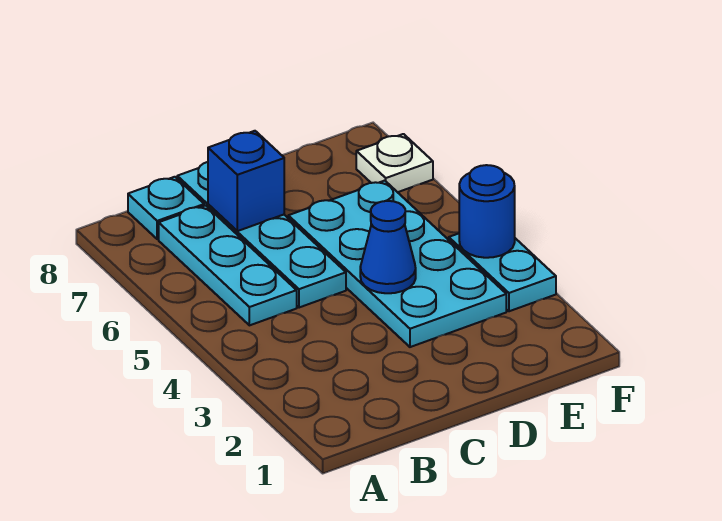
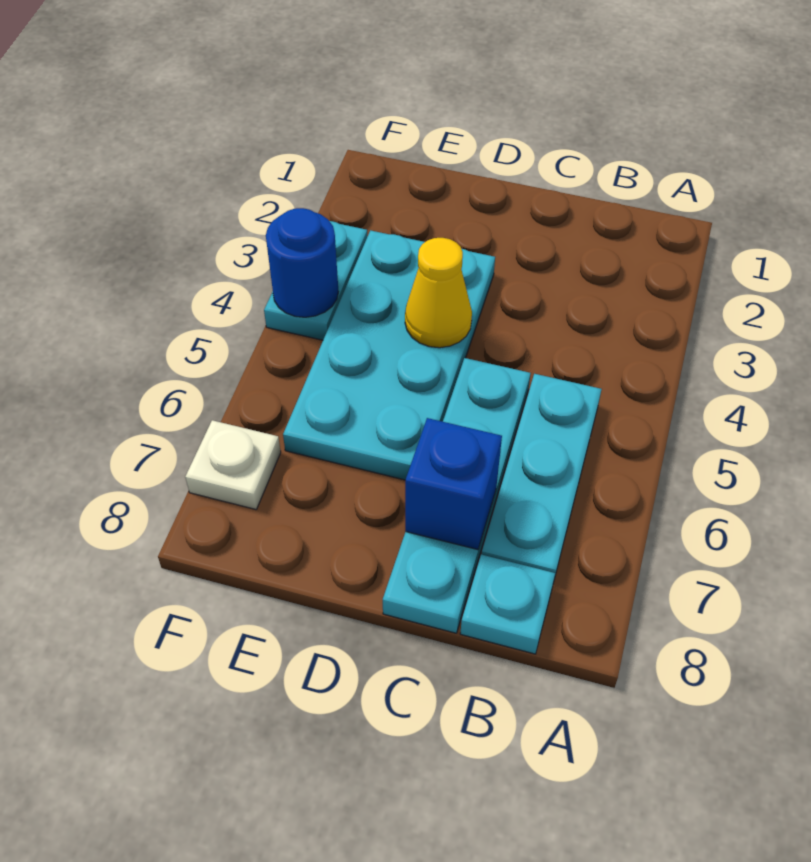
blue 1x1 cone [360,201,416,293] -> yellow 1x1 cone [405,238,472,348]

